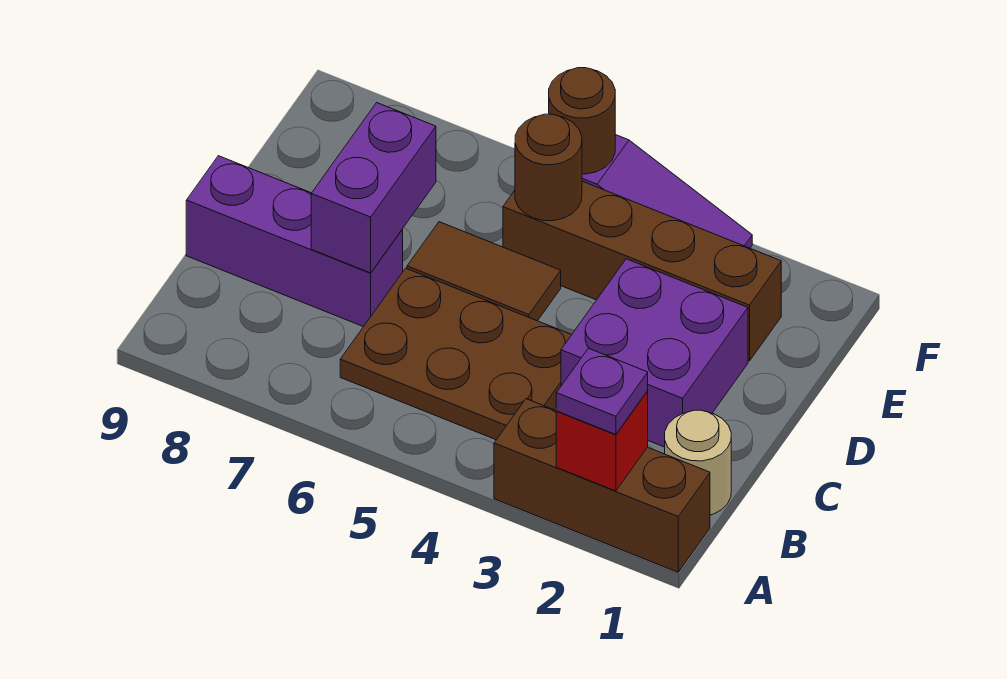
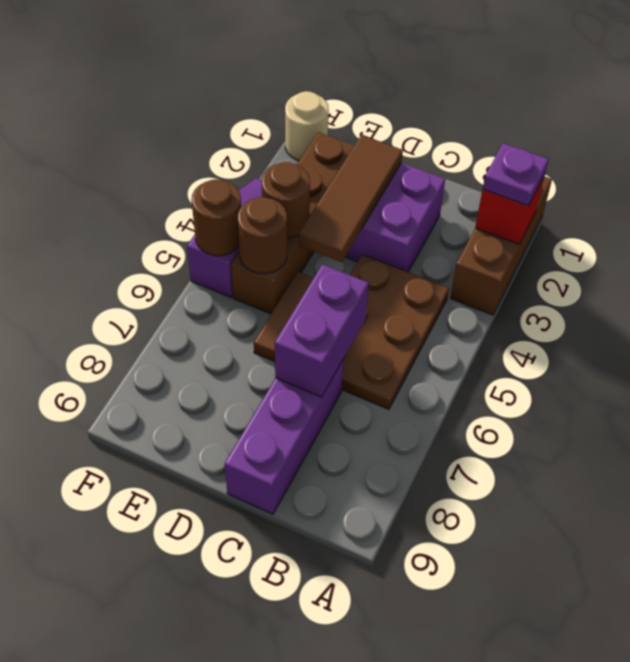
tan 1x1 round brick [665,410,731,515] -> tan 1x1 round brick moved to [285,91,329,160]
purple 1x2 brick [311,103,436,273] -> purple 1x2 brick turned to [275,264,369,397]
none -> brown 1x3 tile [299,135,403,262]
none -> brown 1x1 round brick [262,162,310,238]

